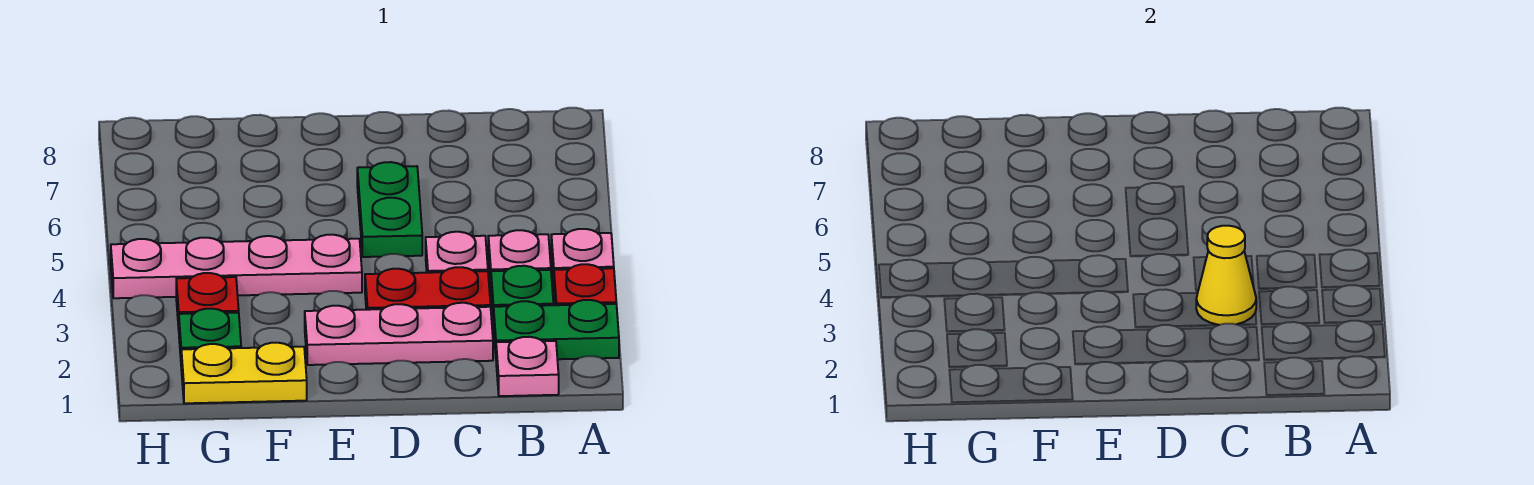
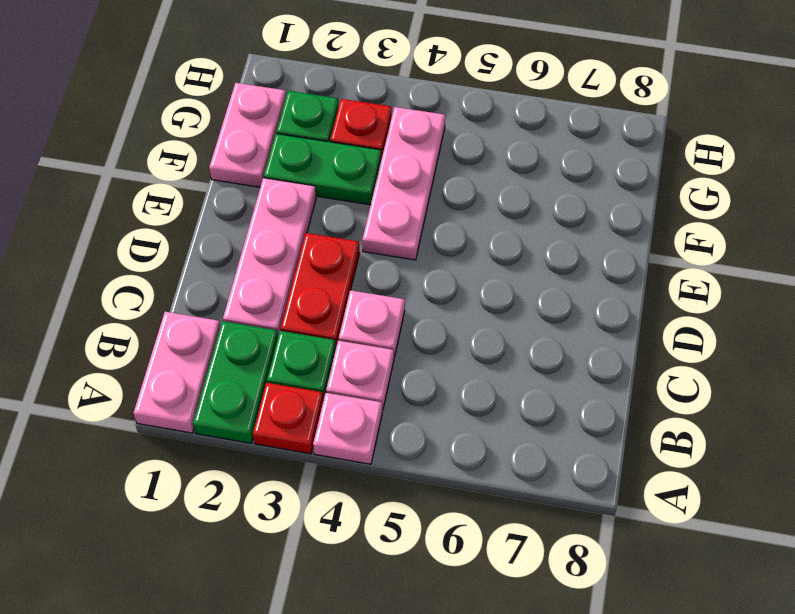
pink 1x1 plate [496,337,559,396] -> pink 1x2 plate [134,312,220,433]
yellow 1x1 cone [1196,226,1256,325] -> none
green 1x2 plate [357,162,422,257] -> green 1x2 plate moved to [264,134,381,205]
pink 1x4 plate [111,235,362,298] -> pink 1x3 plate [362,107,445,260]
yellow 1x2 plate [181,343,307,403] -> pink 1x2 plate [209,83,286,187]

